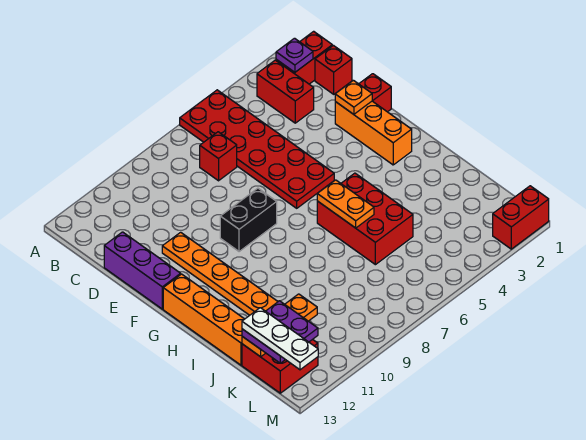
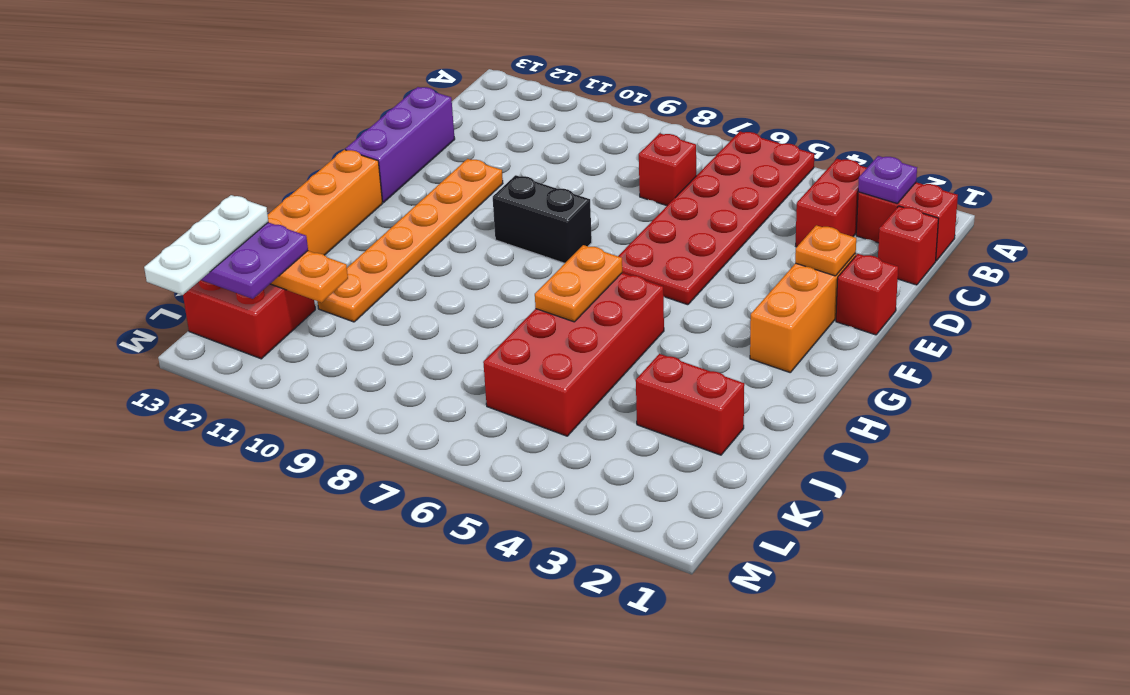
red 2x3 brick [317,173,413,265] -> red 2x4 brick [483,273,664,436]
red 1x2 brick [493,186,549,249] -> red 1x2 brick moved to [636,354,744,455]

